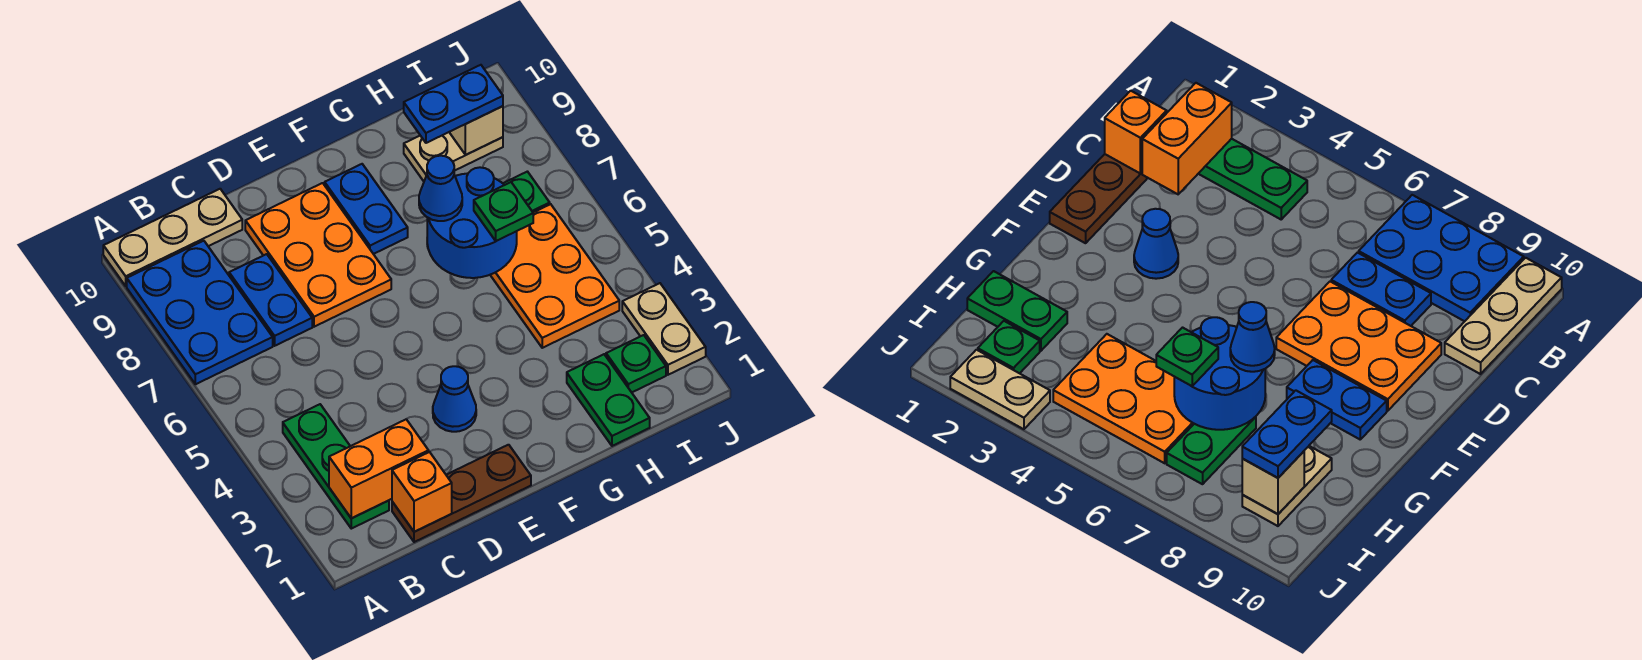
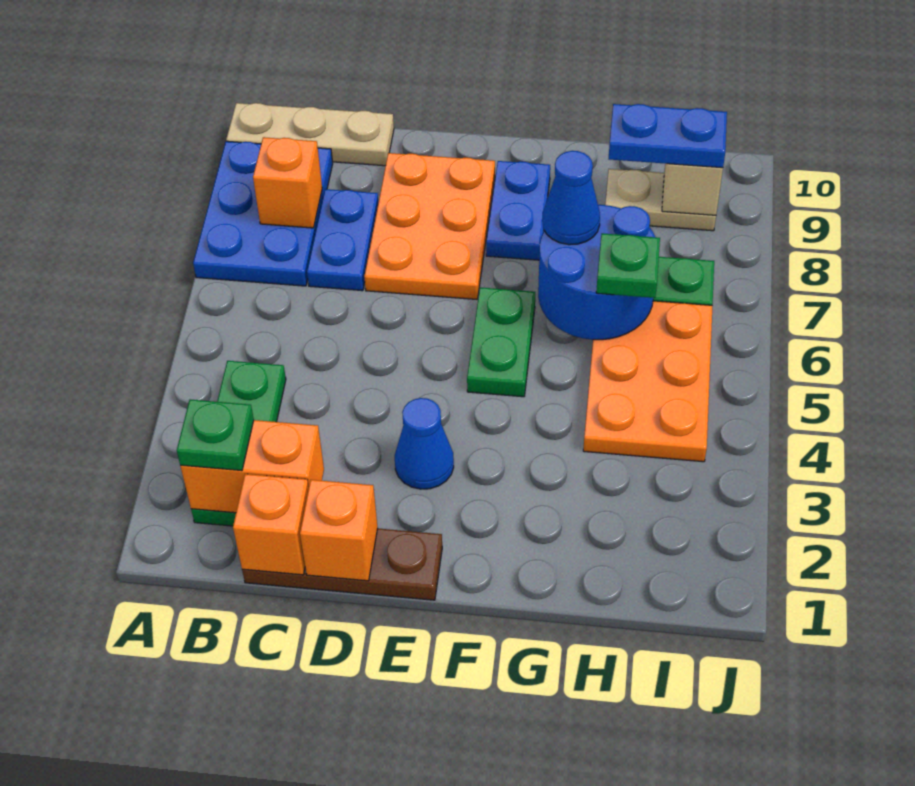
none -> orange 1x1 brick [253,137,322,228]
none -> orange 1x1 brick [300,480,378,581]
green 1x2 plate [567,354,650,446] -> green 1x2 plate moved to [467,287,535,397]
green 1x1 plate [606,335,666,392] -> green 1x1 plate moved to [177,400,254,471]
tan 1x2 plate [622,283,706,375] -> none

